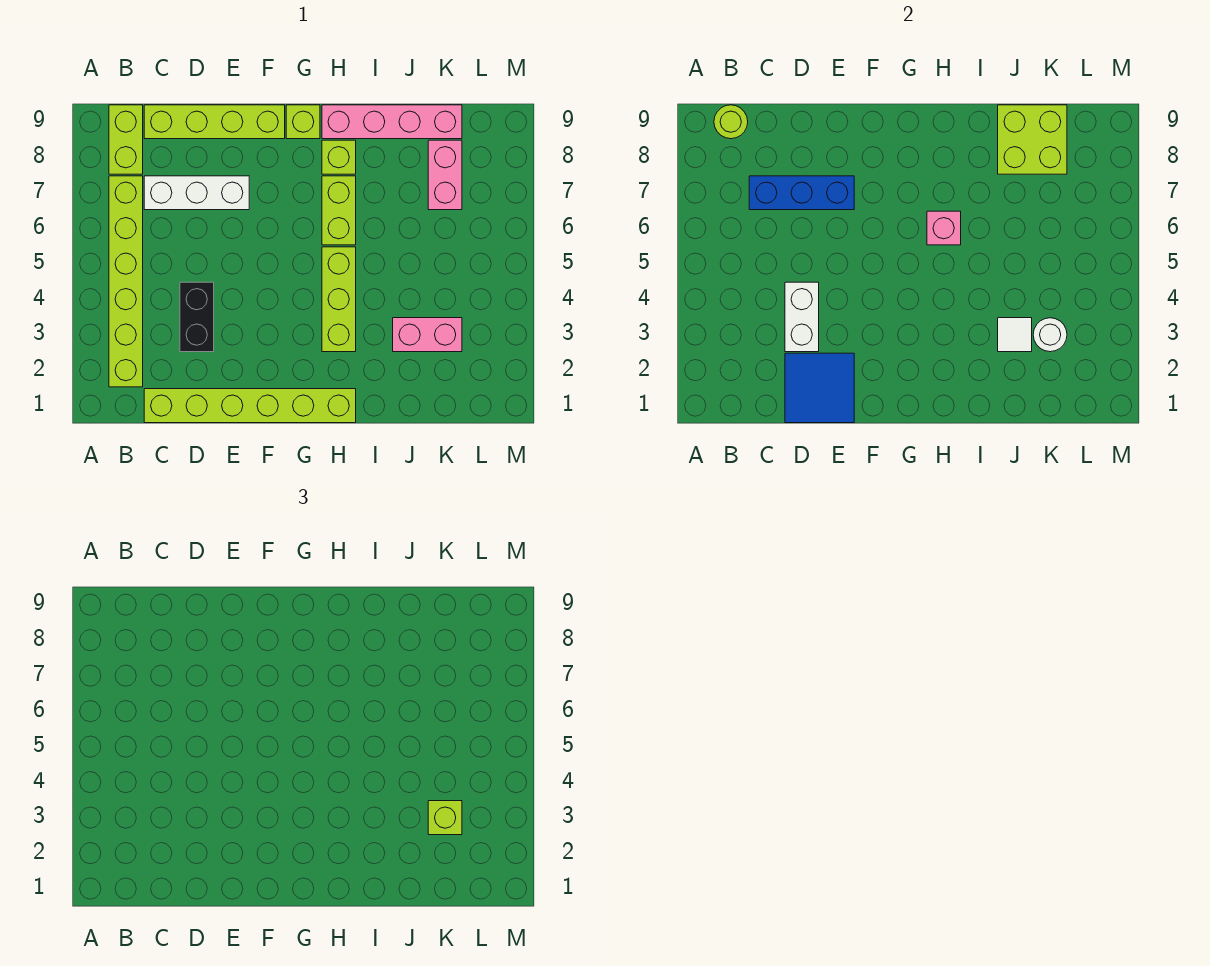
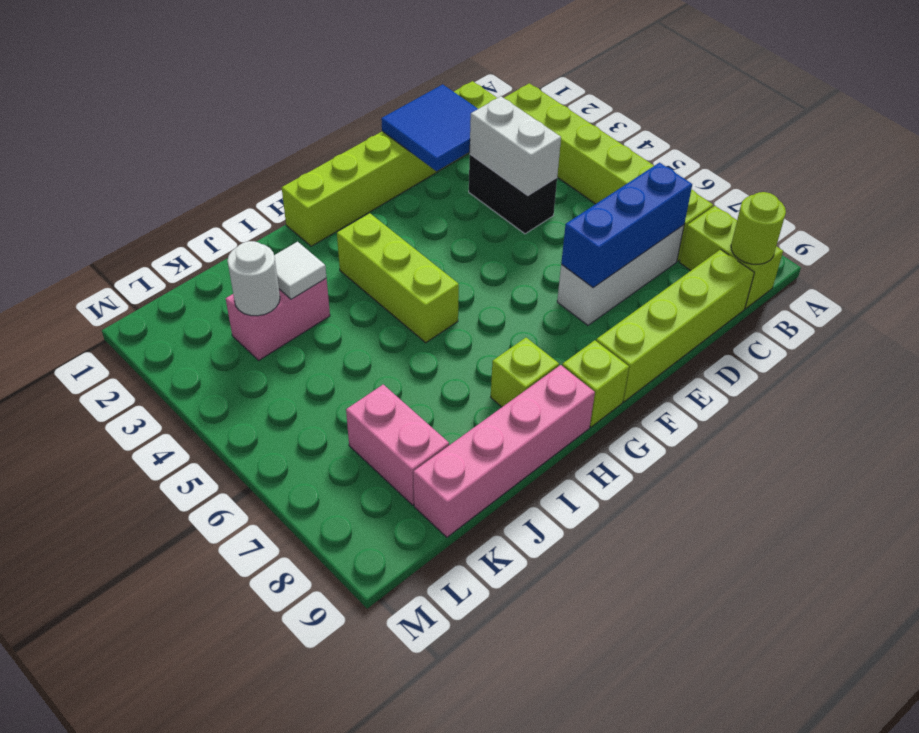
lime 1x2 brick [322,176,356,245] -> none
pink 1x1 brick [927,211,961,245] -> none
lime 2x2 brick [998,105,1067,174] -> none
lime 1x1 brick [428,801,462,835] -> none

